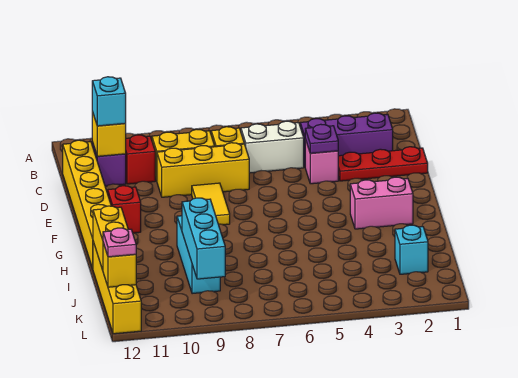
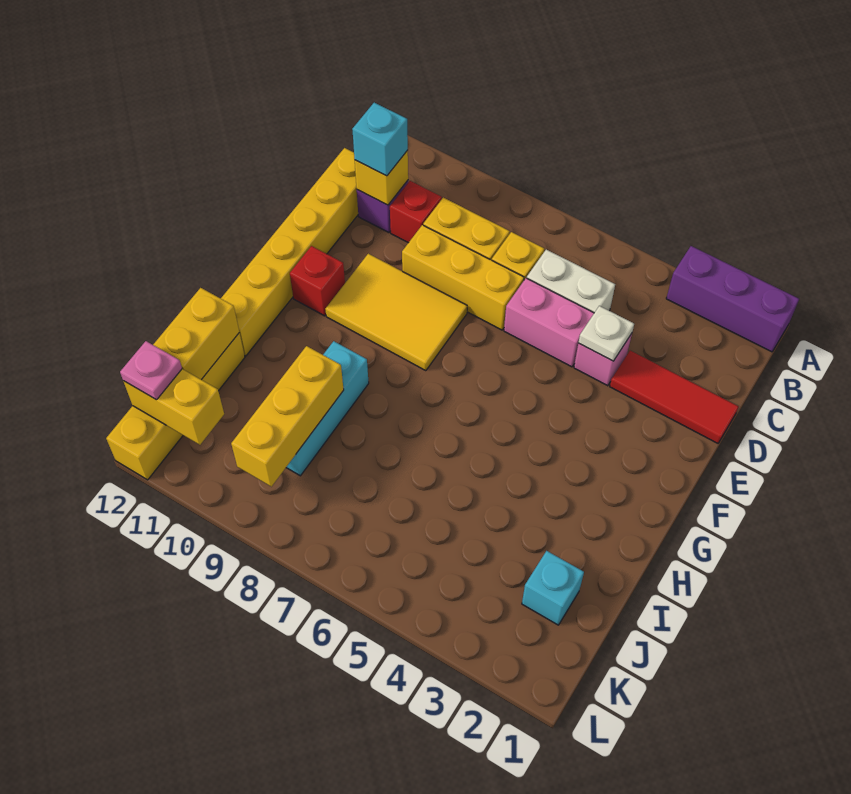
purple 1x3 brick [300,113,393,166] -> purple 1x3 brick moved to [666,246,799,352]
red 1x3 plate [338,147,428,181] -> red 1x3 tile [610,351,739,443]
purple 1x1 plate [305,124,338,153] -> white 1x1 plate [578,306,634,361]
yellow 1x2 tile [192,183,230,225] -> yellow 2x3 tile [325,254,467,371]
pink 1x2 brick [350,177,413,229] -> pink 1x2 brick moved to [504,278,594,367]
cyan 1x3 brick [182,198,225,279] -> yellow 1x3 brick [231,346,344,487]
yellow 1x1 brick [103,243,136,287] -> yellow 1x2 brick [123,369,224,445]

